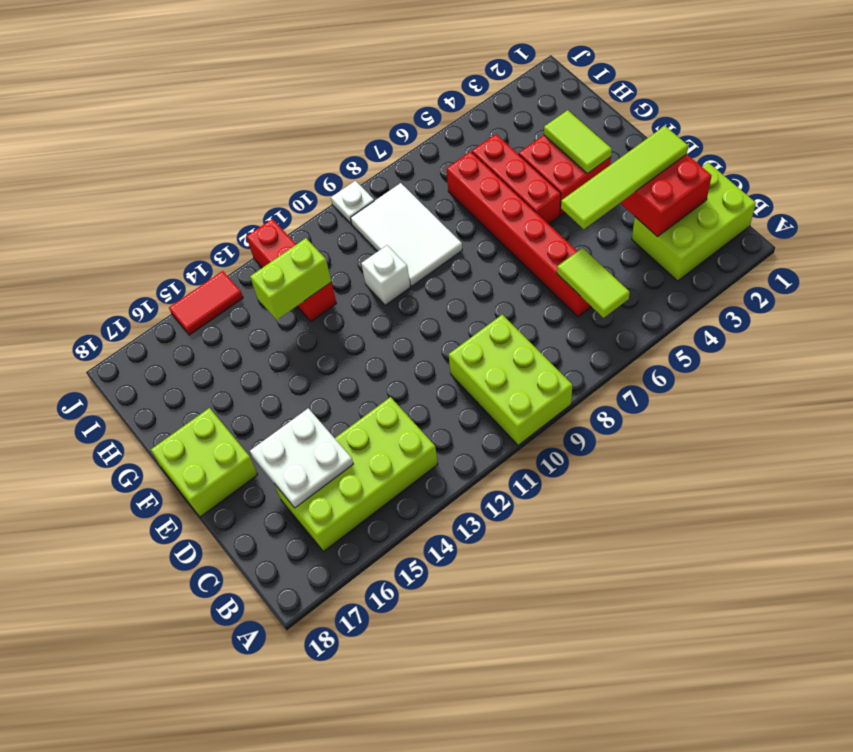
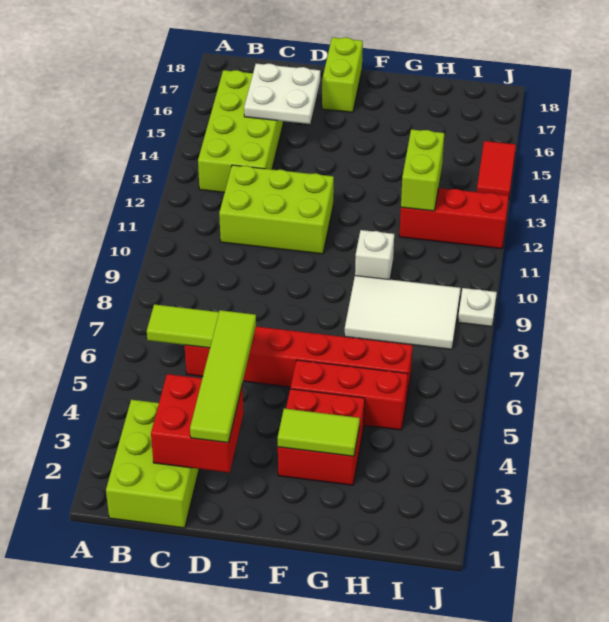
lime 2x3 brick [449,315,572,445] -> lime 2x3 brick moved to [219,165,334,254]
lime 2x2 brick [151,408,258,517] -> lime 1x2 brick [322,37,363,112]

